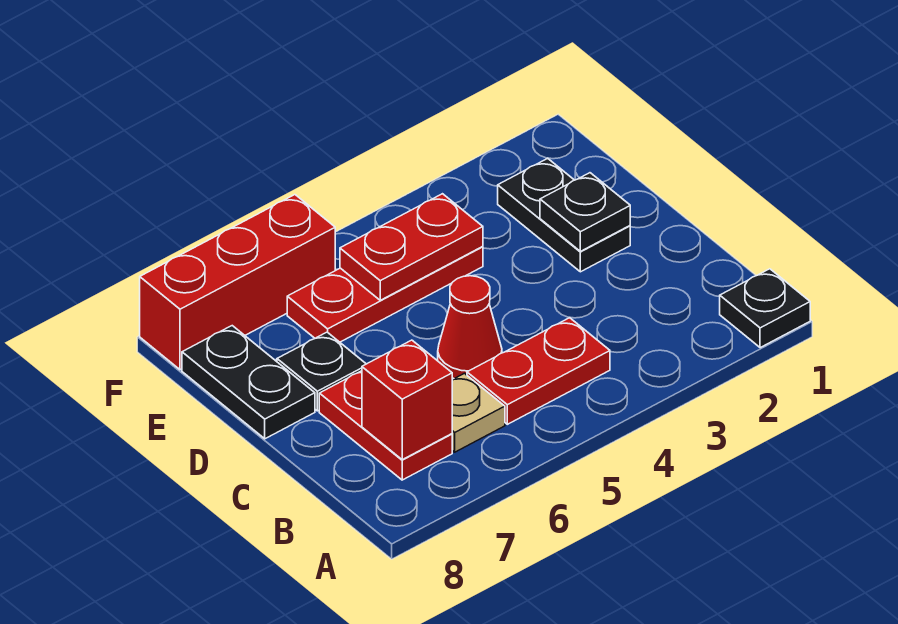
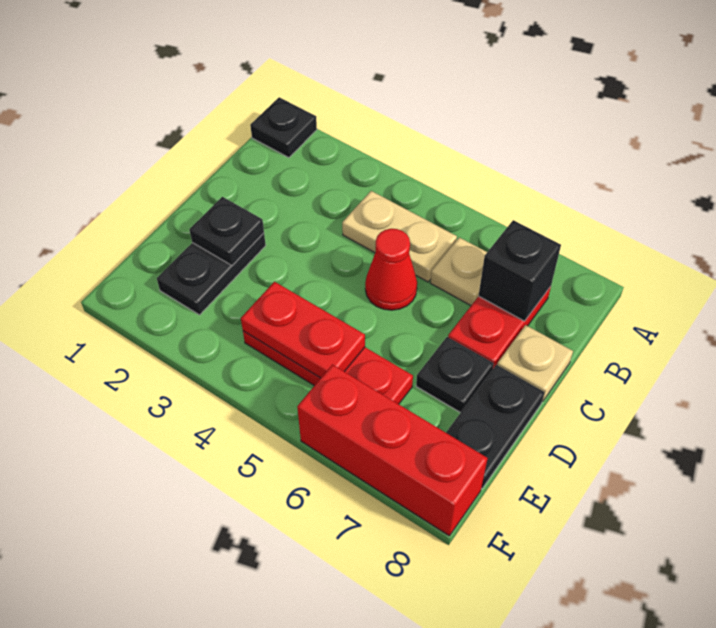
red 1x2 plate [467,318,610,424] -> tan 1x2 plate [342,191,457,282]
red 1x1 brick [362,340,452,460] -> black 1x1 brick [479,220,561,321]
none -> tan 1x1 plate [497,325,573,401]

